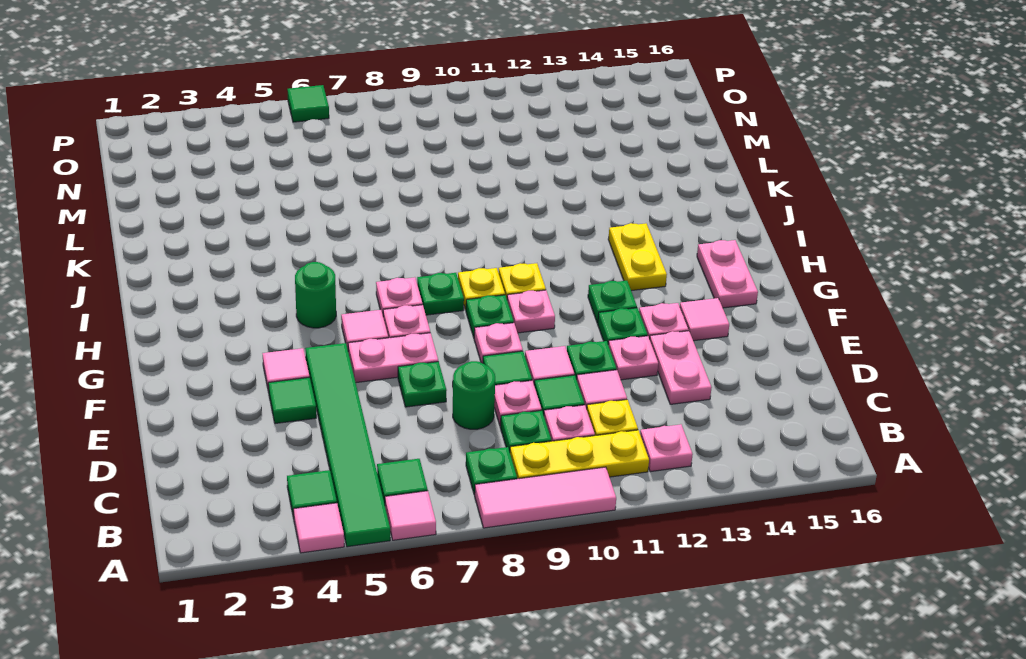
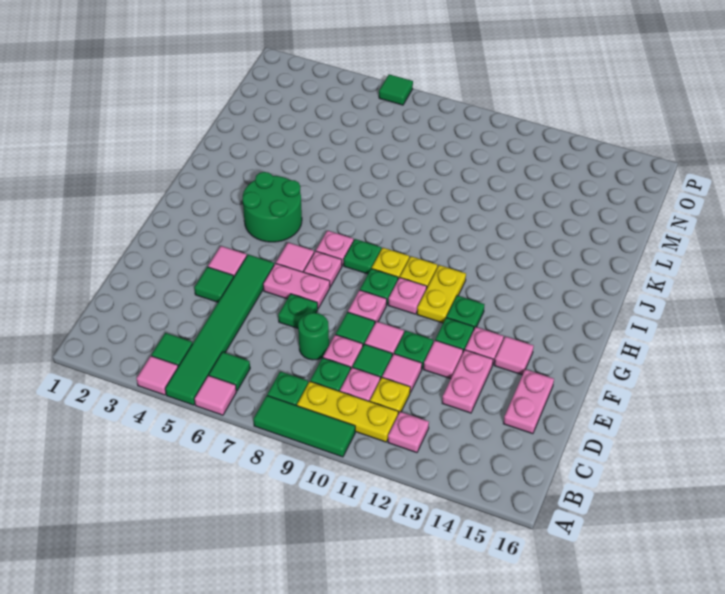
pink 1x3 tile [475,467,616,528] -> green 1x3 tile [253,396,355,457]
pink 1x1 plate [608,336,658,380] -> pink 1x1 tile [424,340,463,379]
pink 1x2 plate [697,240,758,308] -> pink 1x2 plate moved to [503,369,554,434]
green 1x1 round brick [295,262,336,328] -> green 2x2 round brick [243,172,302,242]
yellow 1x2 plate [608,223,667,291] -> yellow 1x2 plate moved to [417,265,466,323]

